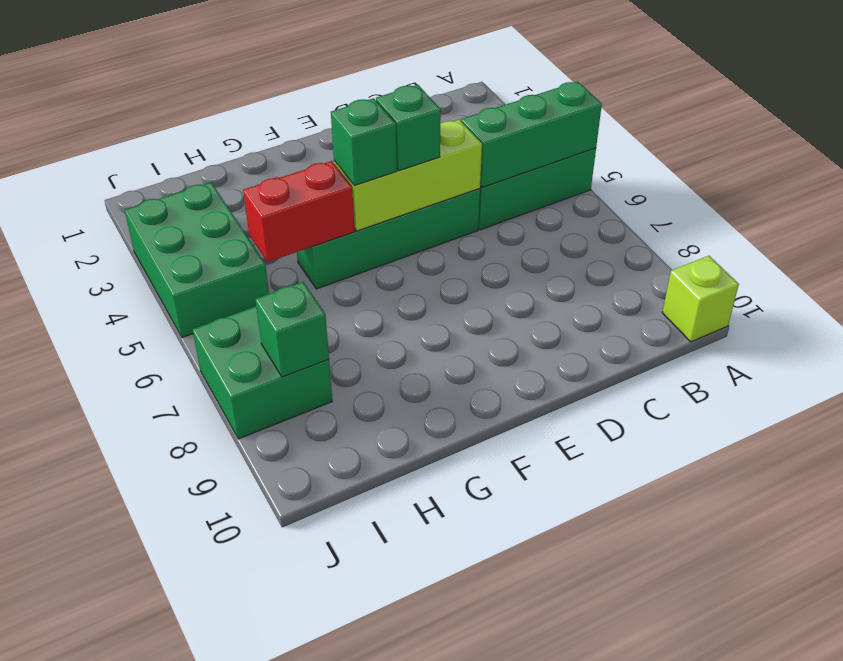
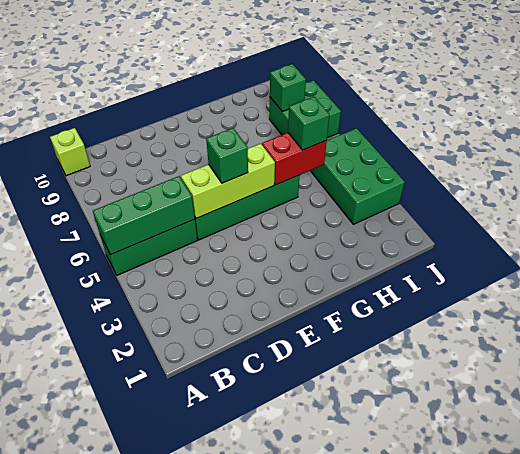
green 1x1 brick [331,98,397,185] -> green 1x1 brick moved to [288,97,330,150]

